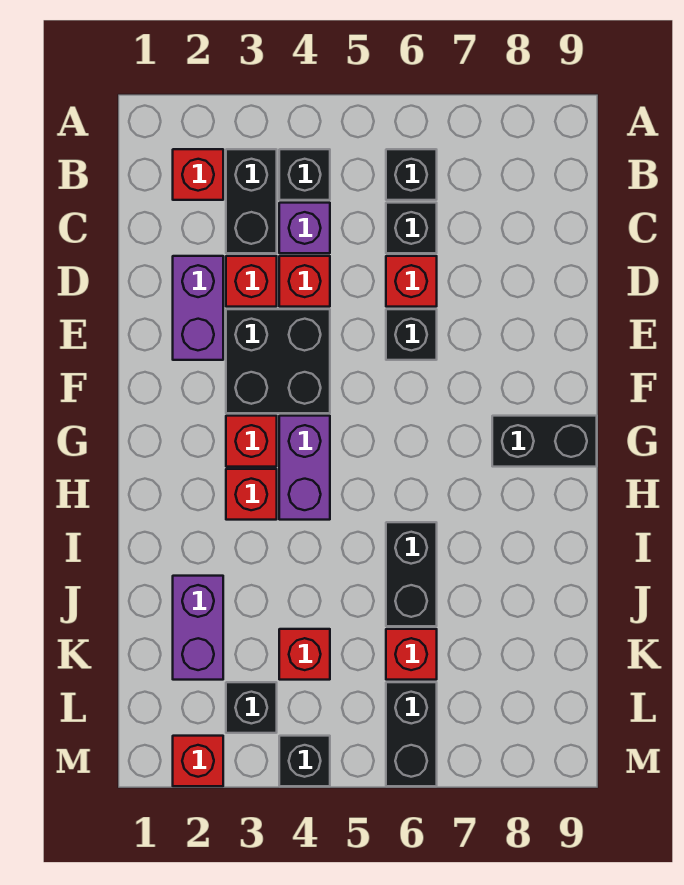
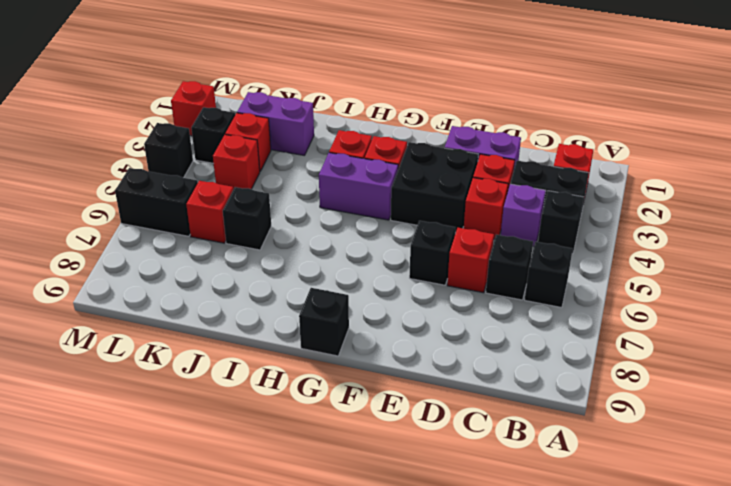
black 1x2 brick [492,416,597,467] -> black 1x1 brick [299,288,349,356]
black 1x2 brick [386,522,437,626] -> black 1x1 brick [223,187,271,250]
none -> red 1x1 brick [225,113,271,171]

